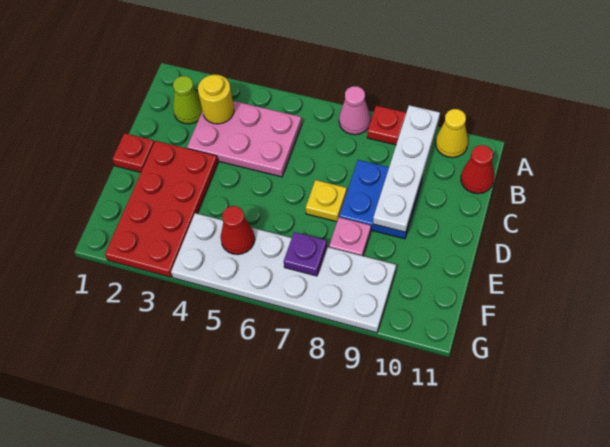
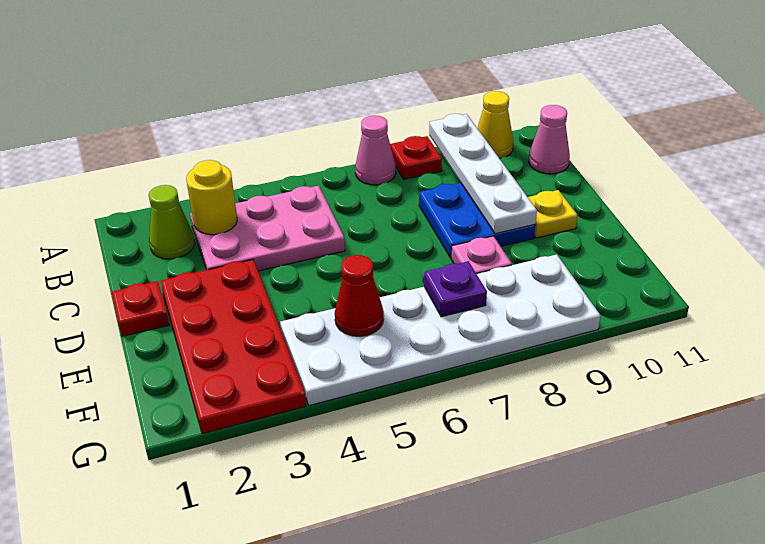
red 1x1 cone [461,145,494,194] -> pink 1x1 cone [529,105,570,174]
yellow 1x1 plate [306,180,347,222] -> yellow 1x1 plate moved to [528,190,578,238]

